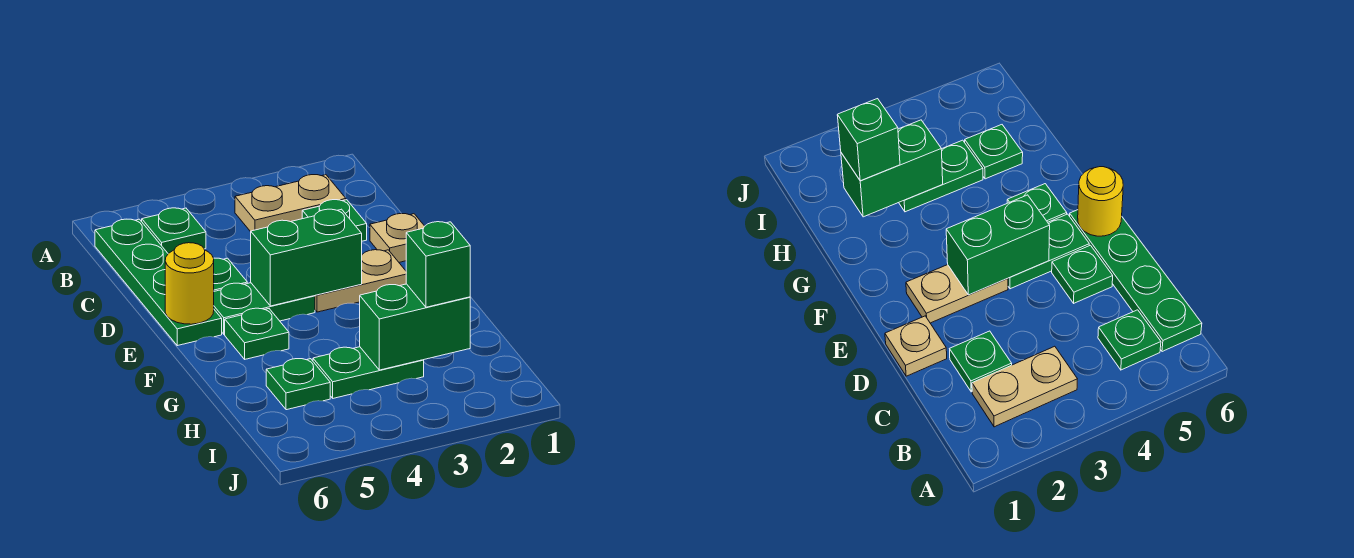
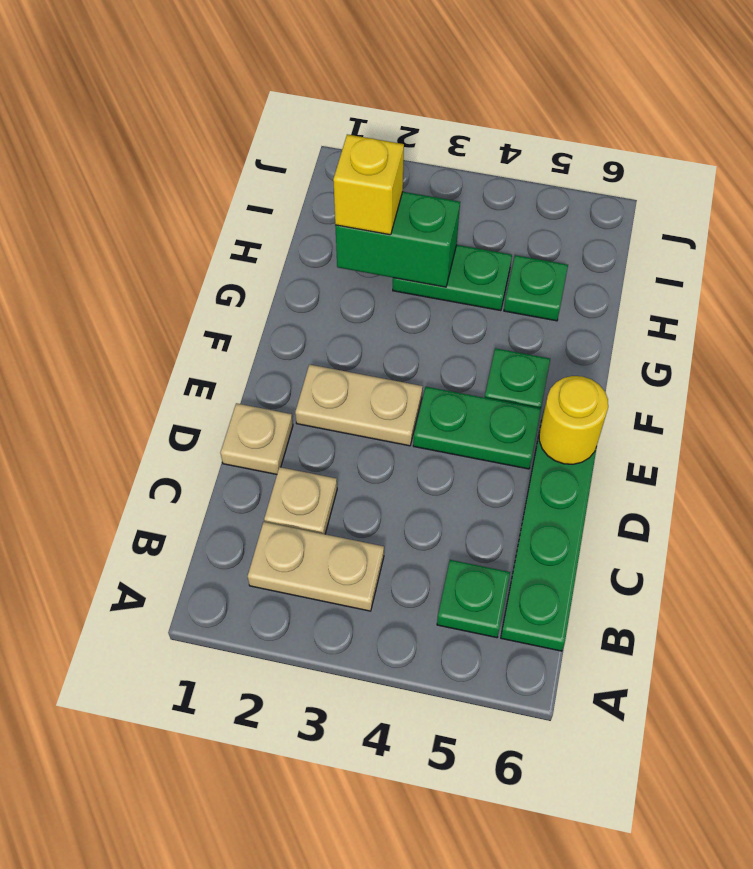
green 1x1 plate [302,200,367,241] -> tan 1x1 plate [264,467,337,534]
green 1x1 plate [214,258,247,291] -> none
green 1x2 brick [251,209,362,306] -> none
green 1x1 brick [406,222,470,307] -> yellow 1x1 brick [333,134,404,235]

